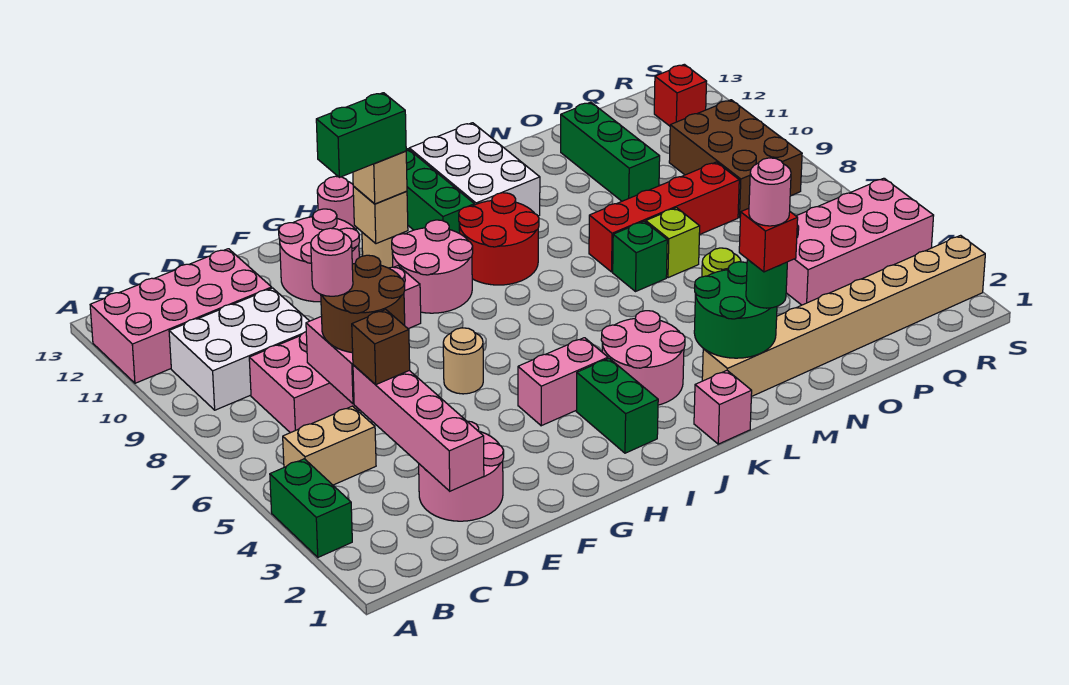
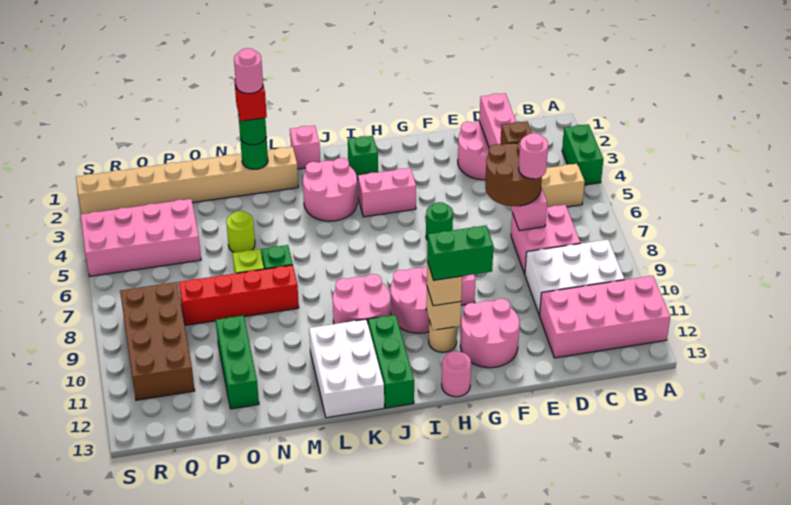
tan 1x1 round brick [443,328,483,394] -> green 1x1 round brick [426,202,453,240]
green 1x2 brick [576,358,658,453] -> green 1x1 brick [348,136,378,179]
red 2x2 round brick [459,193,539,285] -> pink 2x2 round brick [333,274,390,324]
green 2x2 round brick [694,262,777,358] -> green 1x1 round brick [240,136,268,169]
brown 2x3 brick [669,100,802,217] -> brown 2x4 brick [120,282,195,400]
red 1x1 brick [654,64,707,126] -> none

